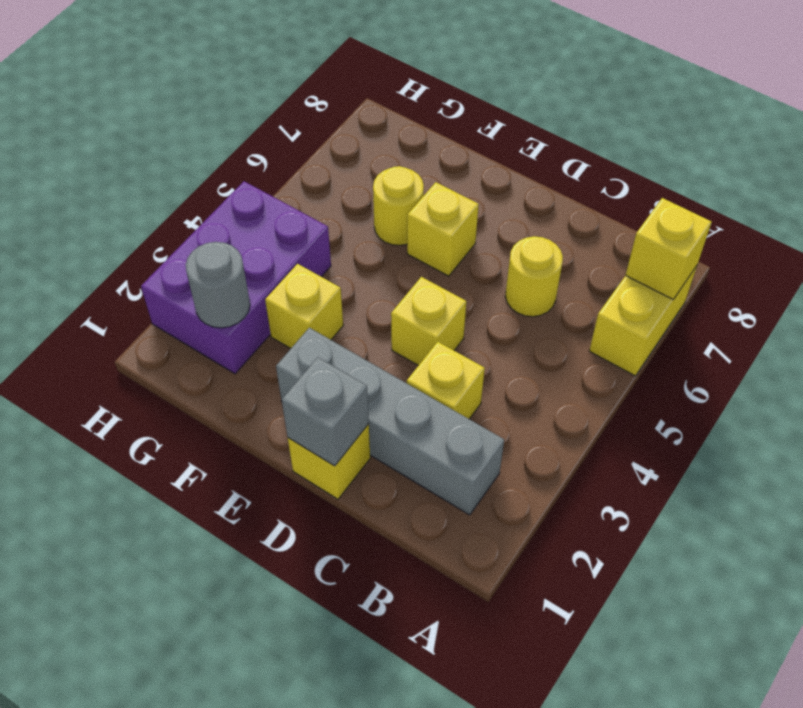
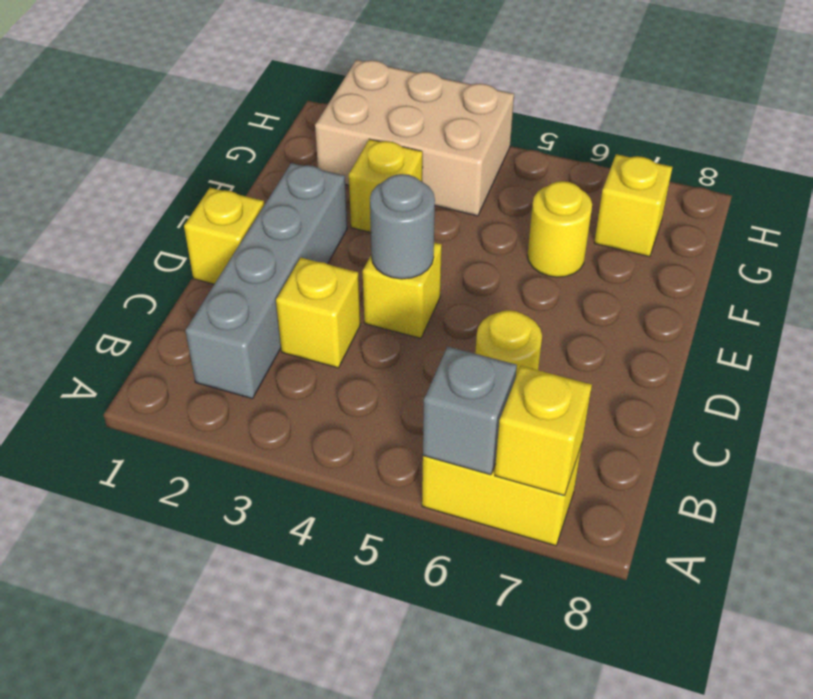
grey 1x1 brick [282,357,369,466] -> grey 1x1 brick moved to [423,347,517,475]
yellow 1x1 brick [407,182,479,276] -> yellow 1x1 brick moved to [594,154,672,257]
purple 2x3 brick [141,181,331,374] -> tan 2x3 brick [315,60,514,216]
grey 1x1 round brick [186,242,250,328] -> grey 1x1 round brick moved to [370,174,435,279]

